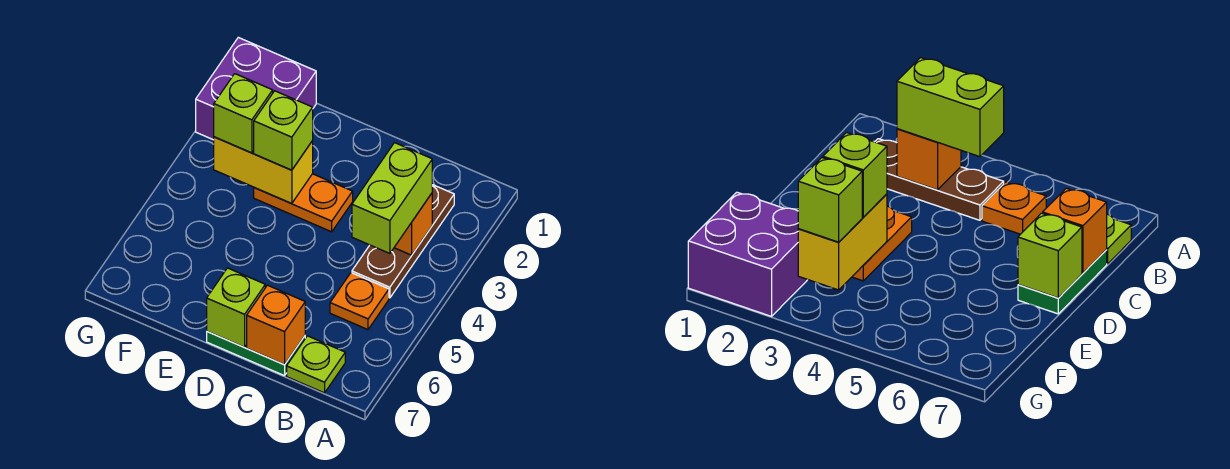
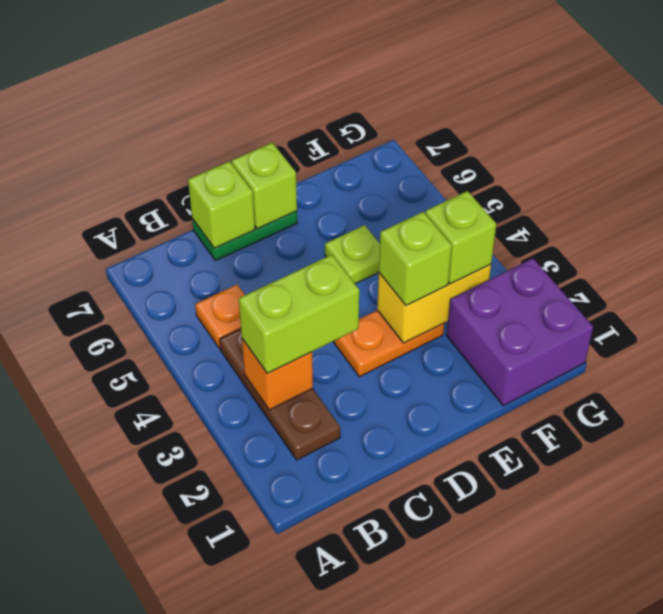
lime 1x2 brick [352,143,432,253] -> lime 1x2 brick turned to [239,255,359,373]
lime 1x1 plate [287,336,345,393] -> lime 1x1 plate moved to [325,225,380,284]
orange 1x1 brick [247,285,305,365] -> lime 1x1 brick [188,161,255,248]

